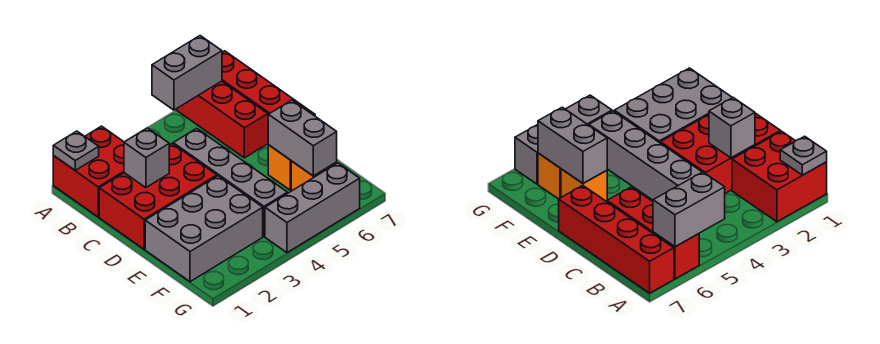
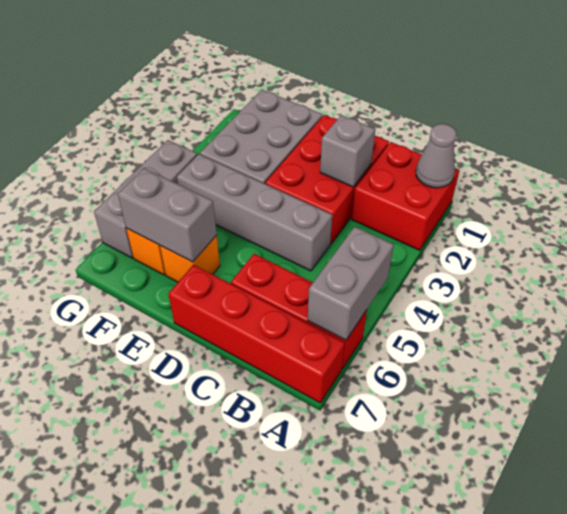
grey 1x1 plate [53,131,99,170] -> grey 1x1 cone [416,124,456,188]

